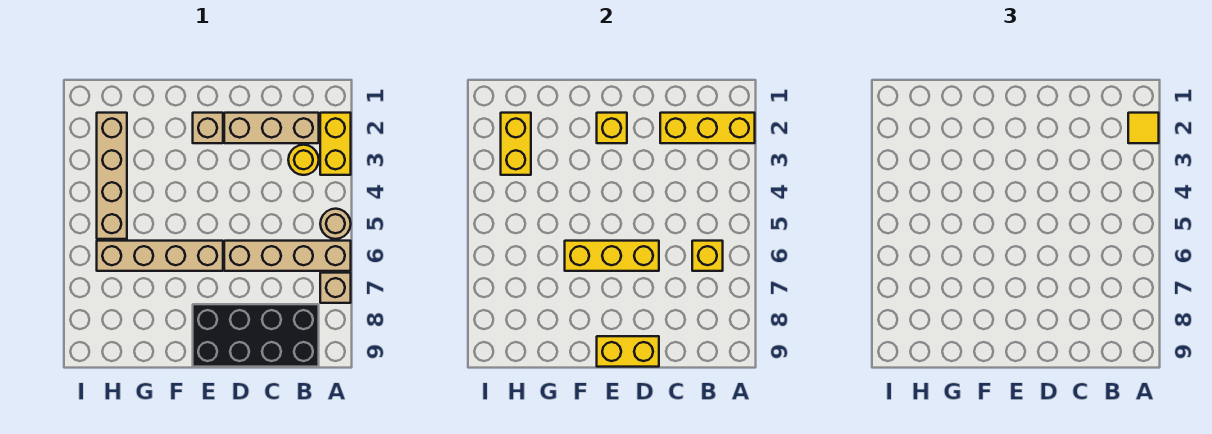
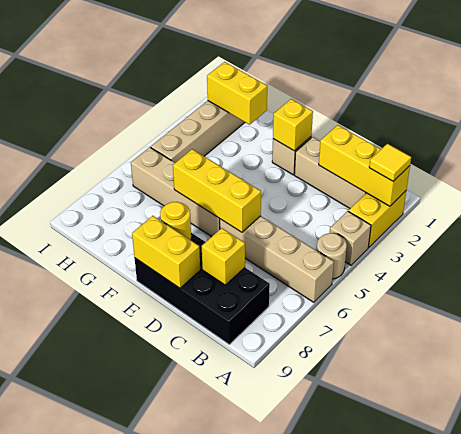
tan 1x1 brick [320,273,351,303] -> tan 1x1 brick moved to [330,211,371,265]
yellow 1x1 round brick [288,145,319,175] -> yellow 1x1 round brick moved to [160,202,191,240]
yellow 1x1 brick [692,241,723,271] -> yellow 1x1 brick moved to [202,228,245,285]
yellow 1x2 brick [501,113,531,175] -> yellow 1x2 brick turned to [207,62,267,125]

